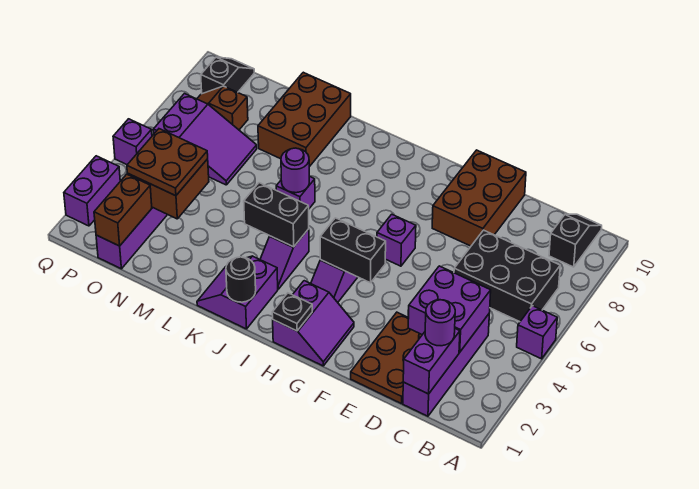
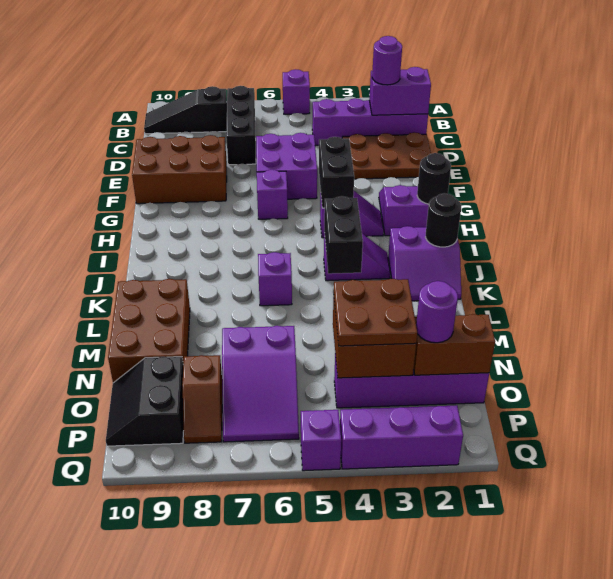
black 2x3 brick [454,230,560,322] -> black 1x3 brick [226,86,256,165]
black 1x2 slope [549,214,602,267] -> black 1x3 slope [144,86,227,134]
purple 2x2 brick [408,266,491,352] -> purple 2x2 brick moved to [256,133,317,199]
black 1x1 plate [272,293,312,331] -> black 1x1 round brick [417,153,451,204]
purple 1x1 round brick [281,148,309,193] -> purple 1x1 round brick moved to [416,281,458,343]
brown 2x3 brick [258,72,351,167] -> brown 2x3 brick turned to [108,279,190,383]
purple 2x3 slope [153,94,257,185] -> purple 2x3 slope turned to [222,326,299,442]
black 1x2 slope [201,57,254,94] -> black 2x2 slope [106,357,184,446]
purple 1x2 brick [64,156,120,226] -> purple 1x3 brick [340,405,463,469]

